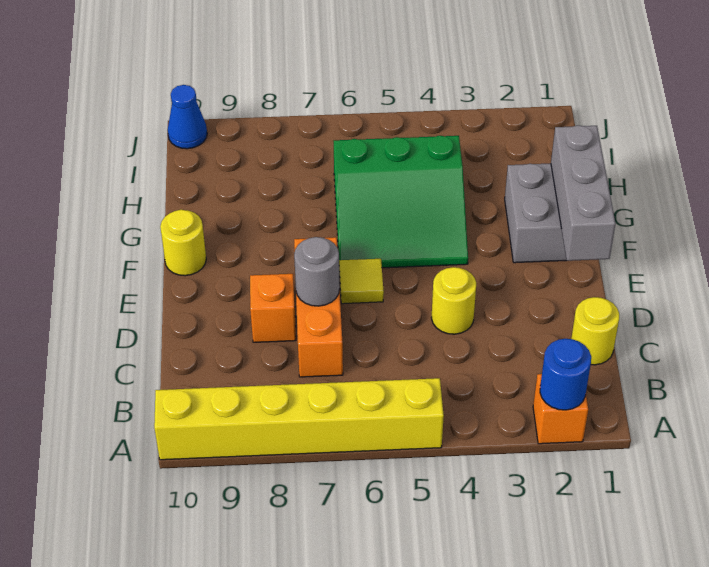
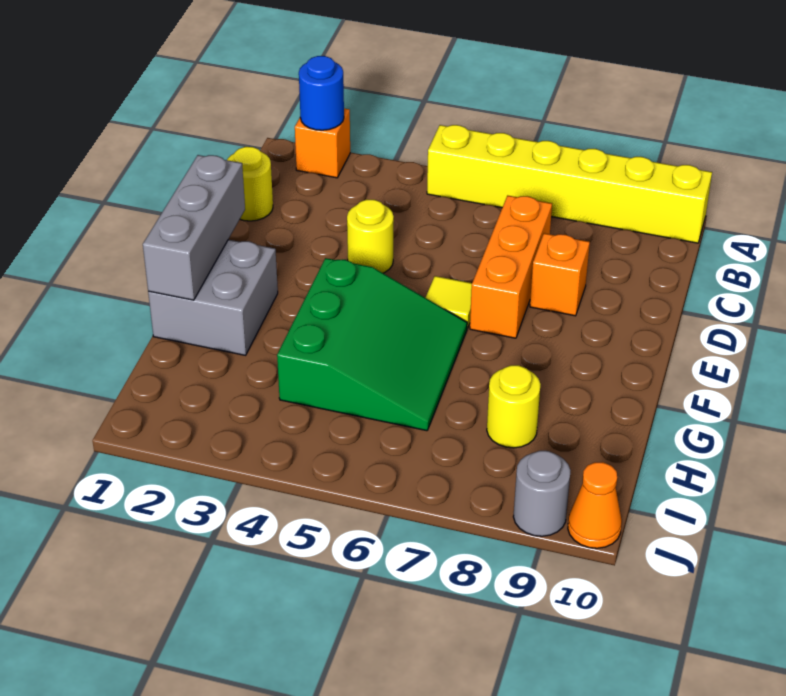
grey 1x1 round brick [294,237,340,306] -> grey 1x1 round brick moved to [513,451,571,536]
green 3x3 slope [334,136,468,268] -> green 3x3 slope turned to [277,258,467,431]
yellow 1x1 round brick [160,210,206,276] -> yellow 1x1 round brick moved to [487,365,540,448]
blue 1x1 cone [168,85,207,149] -> orange 1x1 cone [568,462,622,548]

